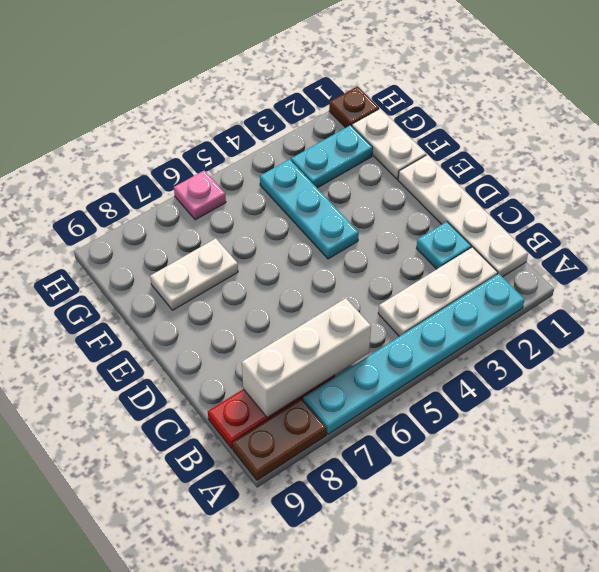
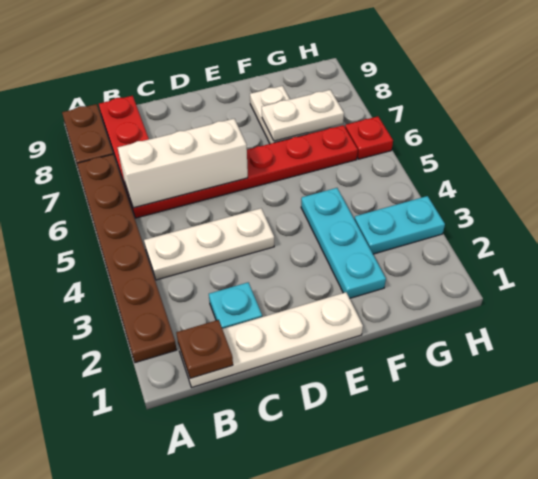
cyan 1x6 plate [304,274,525,434] -> brown 1x6 plate [77,154,177,363]
white 1x3 plate [378,247,498,336] -> white 1x3 plate turned to [144,208,274,280]
none -> red 1x6 plate [125,125,358,218]
white 1x3 brick [242,298,371,418] -> white 1x3 brick turned to [118,119,248,208]
cyan 1x3 plate [260,159,359,259] -> cyan 1x3 plate turned to [301,188,386,298]
white 1x2 plate [352,109,426,179] -> white 1x2 plate moved to [262,90,344,141]
cyan 1x2 plate [291,125,373,188] -> cyan 1x2 plate turned to [354,196,445,254]
brown 1x1 plate [329,86,379,128] -> brown 1x1 plate moved to [176,320,233,378]
pink 1x1 plate [174,170,226,220] -> red 1x1 plate [345,117,393,159]

